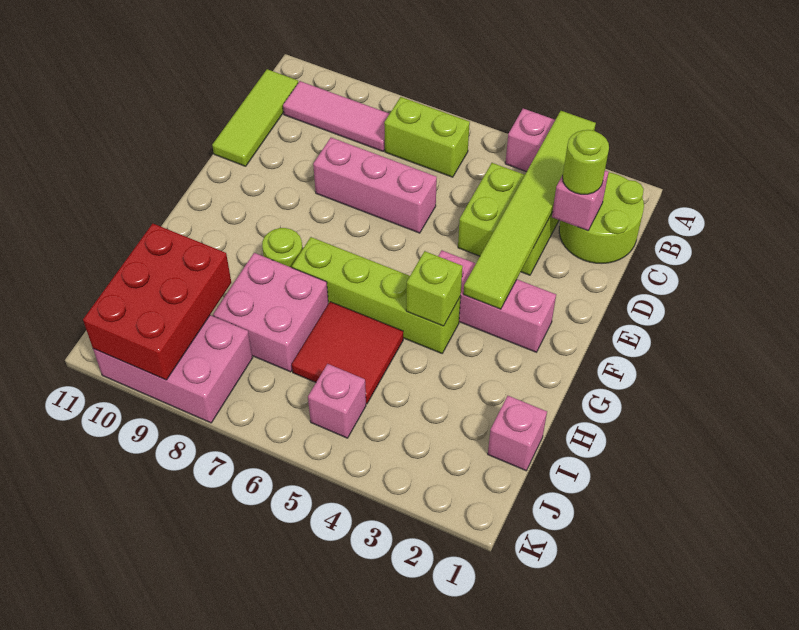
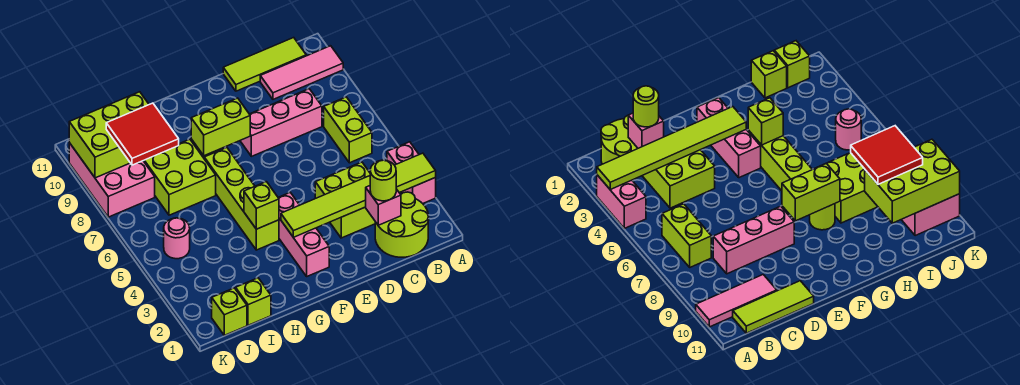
pink 1x3 tile [283,81,389,151] -> pink 1x3 tile turned to [260,46,343,99]
pink 1x3 brick [313,138,437,233] -> pink 1x3 brick turned to [240,89,322,156]
none -> lime 1x2 brick [191,98,250,156]
red 2x2 tile [292,302,403,404] -> red 2x2 tile moved to [106,103,179,165]
pink 2x2 brick [213,253,328,372] -> lime 2x2 brick [144,139,216,215]
pink 1x1 brick [488,396,547,471] -> lime 1x1 brick [236,278,271,325]
red 2x3 brick [83,224,231,380] -> lime 2x3 brick [69,92,149,178]
none -> lime 1x1 brick [212,288,247,335]
pink 1x1 brick [308,364,366,438] -> pink 1x1 round brick [164,218,190,259]

